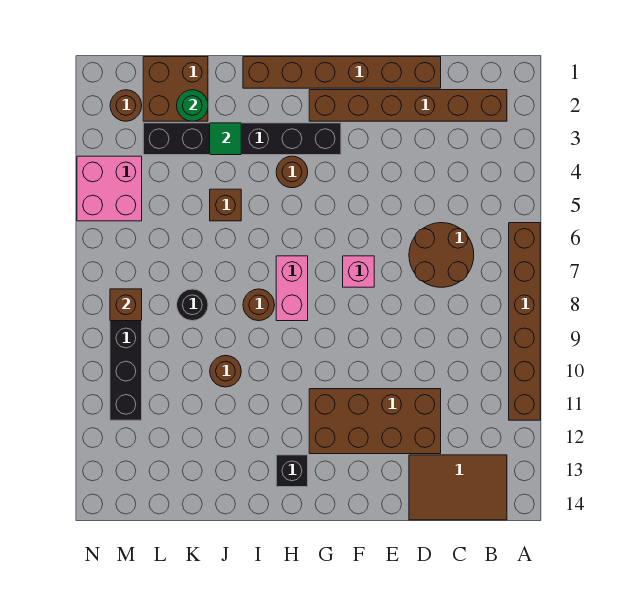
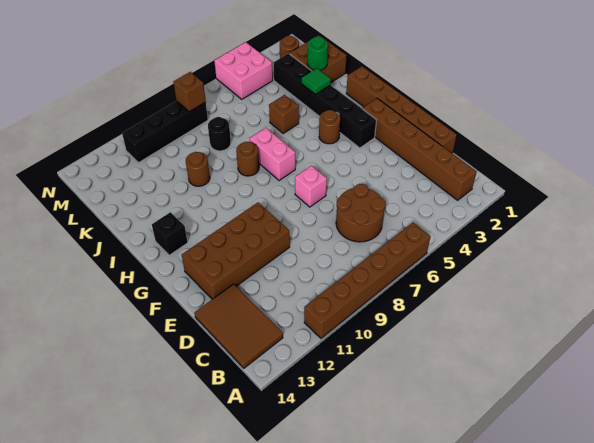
brown 2x4 brick [309,389,441,454] -> brown 2x4 brick turned to [182,202,290,299]
pink 1x2 brick [276,256,308,321] -> pink 1x2 brick turned to [249,128,295,181]

